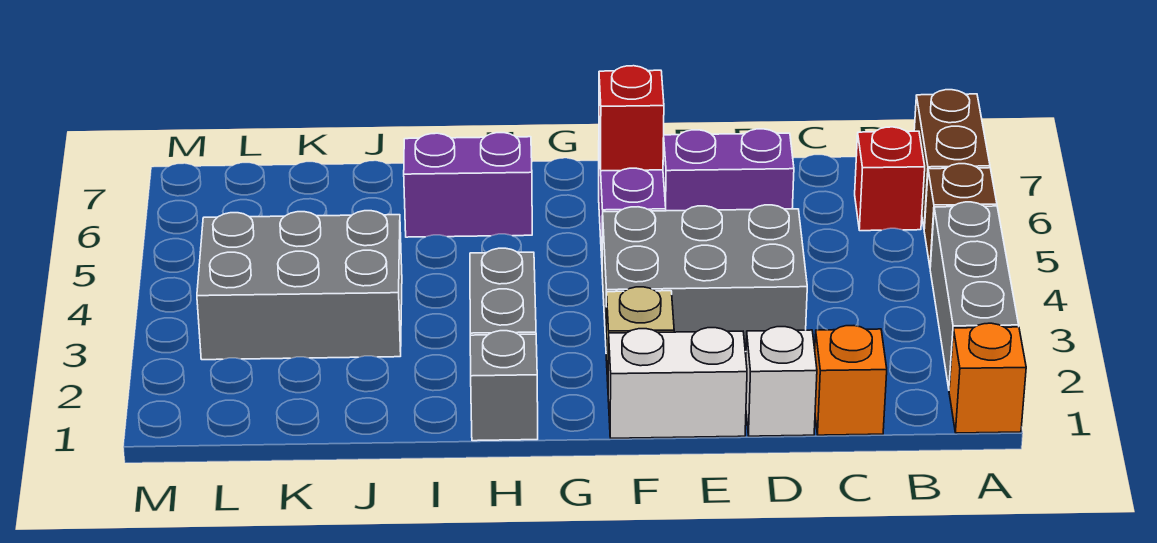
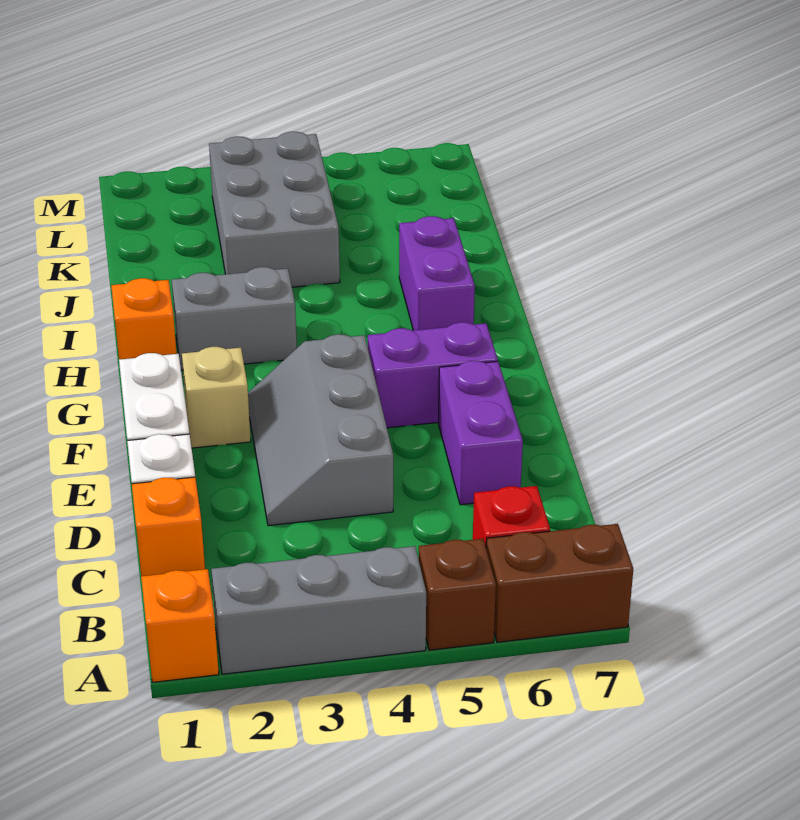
grey 2x3 brick [602,205,807,352] -> grey 2x3 slope [248,334,393,526]
red 1x1 brick [599,66,664,171] -> none
grey 1x1 brick [470,331,538,441] -> orange 1x1 brick [111,278,177,359]

